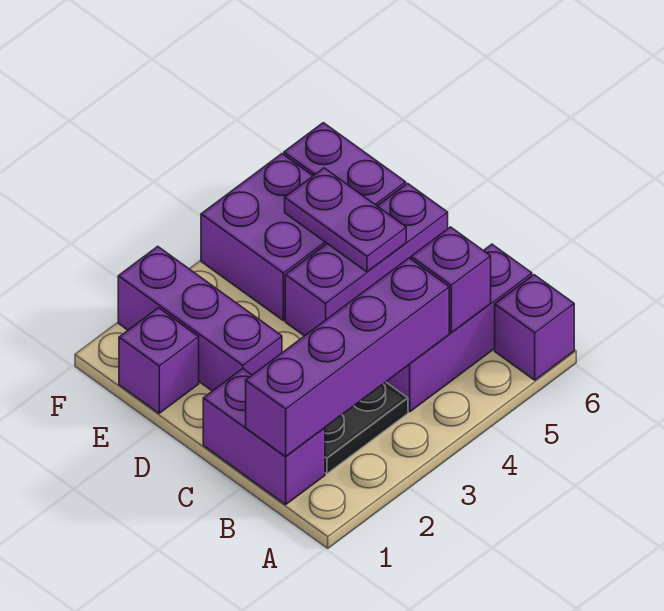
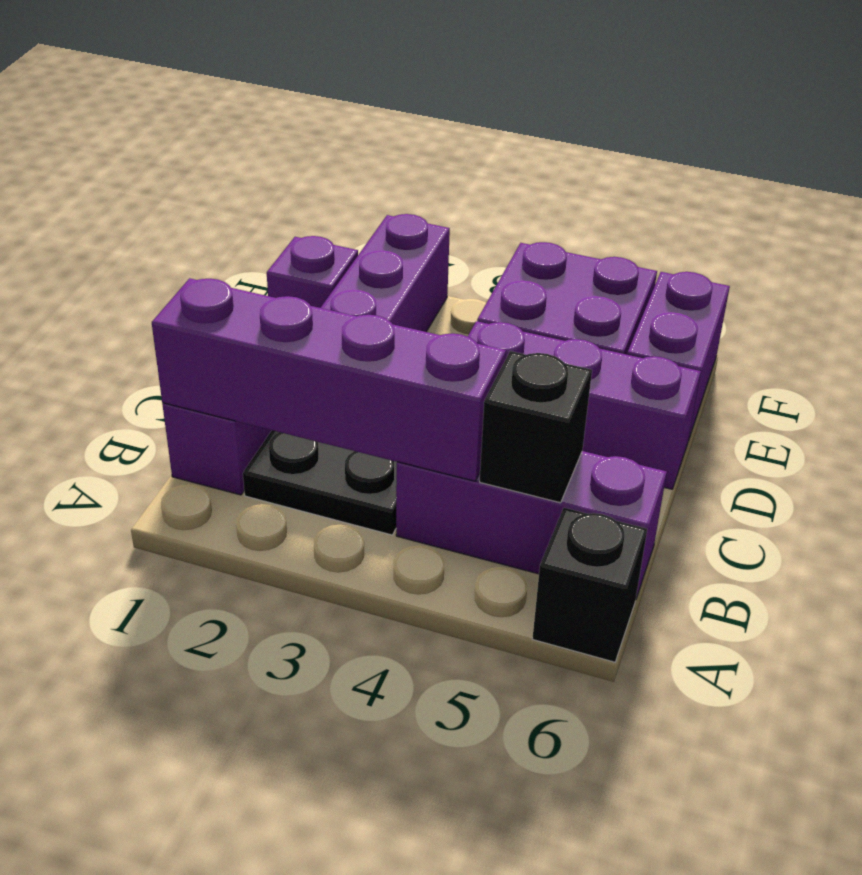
purple 1x1 brick [495,275,574,380] -> black 1x1 brick [532,508,647,662]
purple 1x1 brick [411,227,491,333] -> black 1x1 brick [480,351,592,503]
purple 1x2 plate [285,168,406,272] -> none

